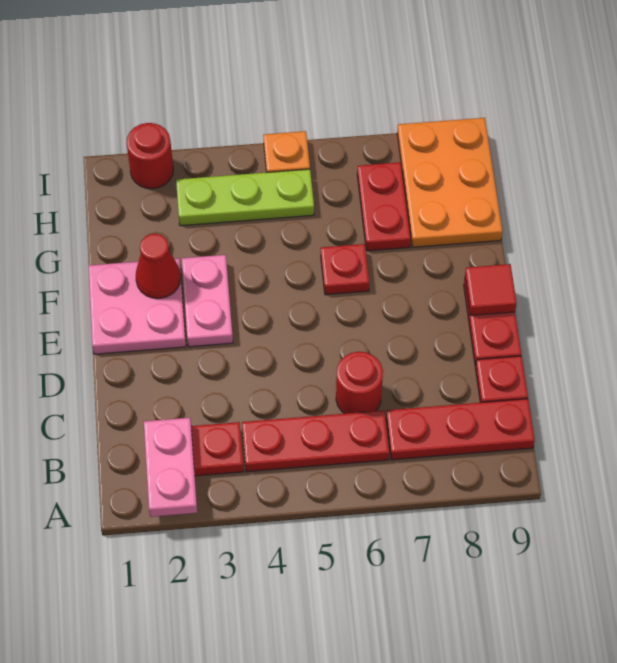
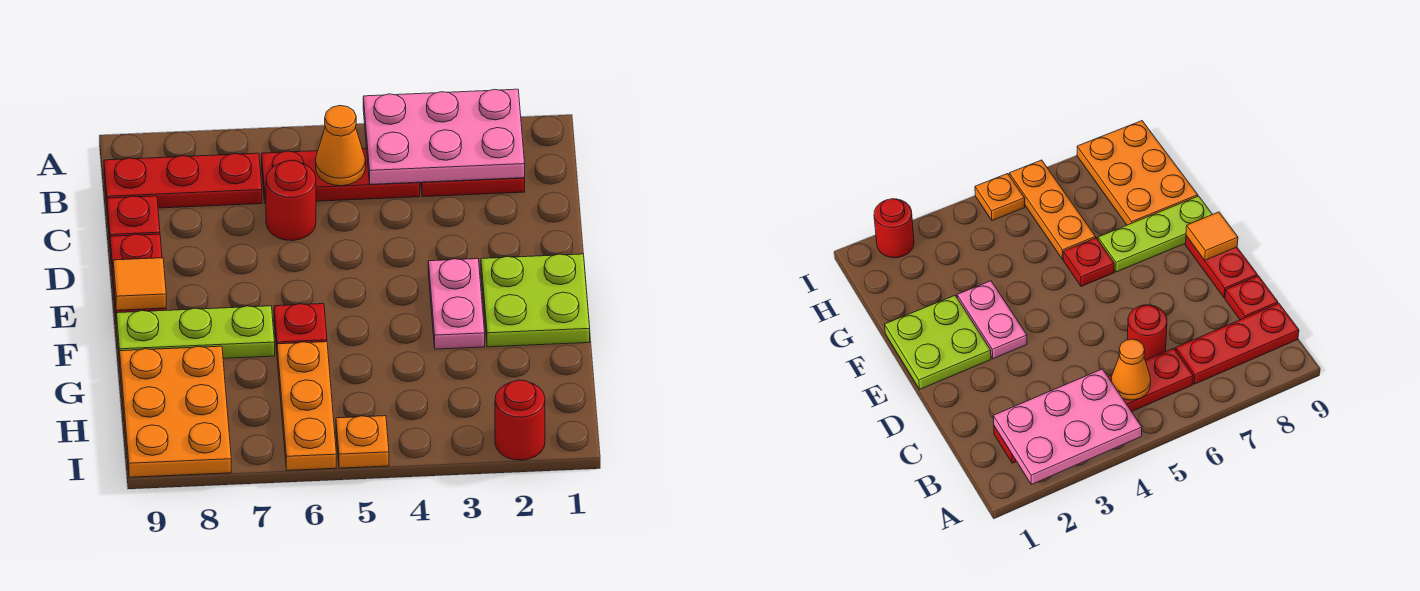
pink 1x2 plate [144,418,197,517] -> pink 2x3 plate [363,89,525,184]
none -> orange 1x1 cone [316,105,366,186]
pink 2x2 plate [88,258,186,354] -> lime 2x2 plate [481,254,590,347]
red 1x1 tile [465,264,517,316] -> orange 1x1 tile [113,258,166,310]
red 1x1 cone [136,234,181,298] -> none
none -> orange 1x3 plate [277,342,336,470]
red 1x2 plate [357,162,411,251] -> none
lime 1x3 plate [176,169,314,226] -> lime 1x3 plate moved to [116,306,275,363]

